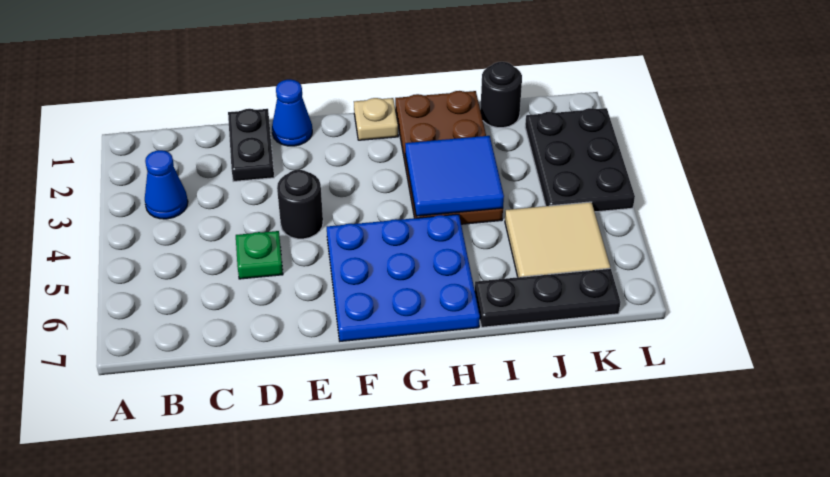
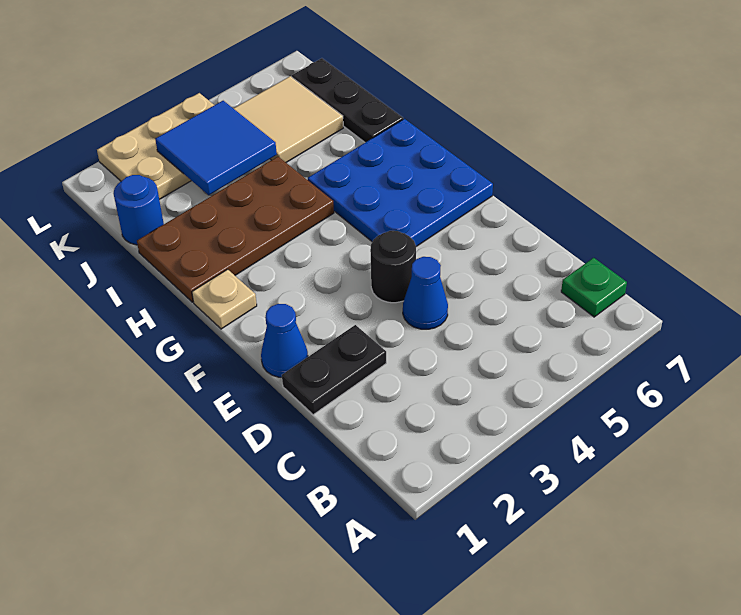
blue 1x1 cone [145,150,188,219] -> blue 1x1 cone moved to [403,257,448,329]
green 1x1 plate [236,231,283,279] -> green 1x1 plate moved to [561,258,627,317]
blue 2x2 tile [405,136,504,216] -> blue 2x2 tile moved to [155,101,277,195]
black 1x1 round brick [480,62,522,128] -> blue 1x1 round brick [113,175,164,245]
black 2x3 plate [525,108,635,212] -> tan 2x3 plate [97,93,214,199]

